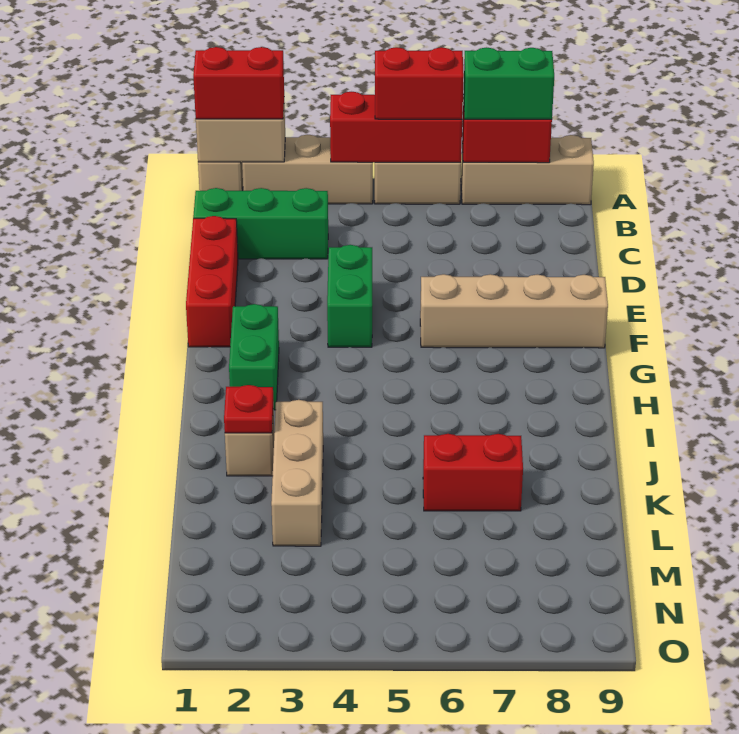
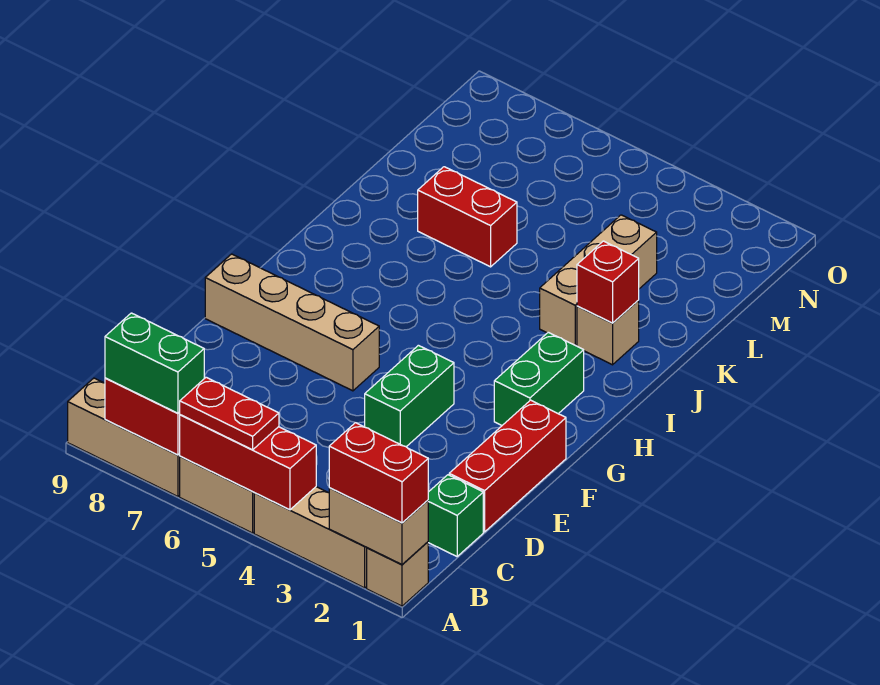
red 1x2 brick [375,47,464,119] -> red 1x2 plate [180,377,279,450]
green 1x3 brick [193,188,328,259] -> green 1x1 brick [428,475,483,556]
red 1x1 plate [224,385,273,433] -> red 1x1 brick [577,241,639,323]

